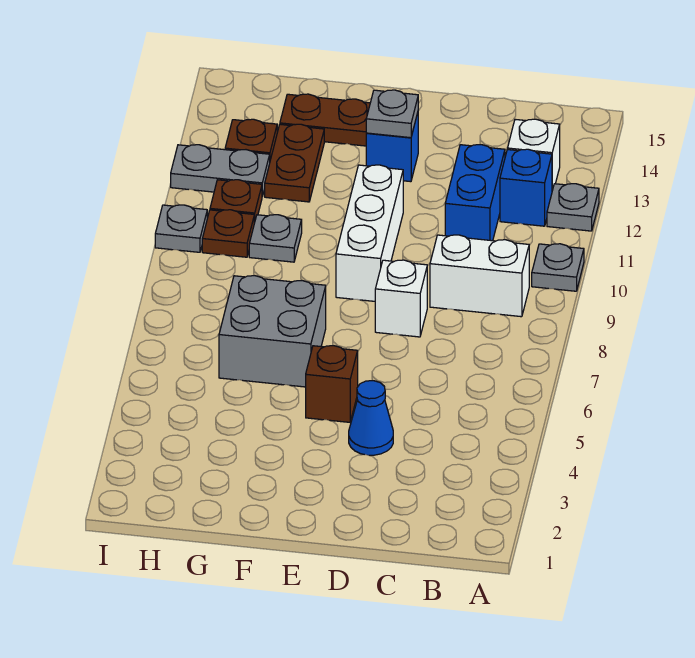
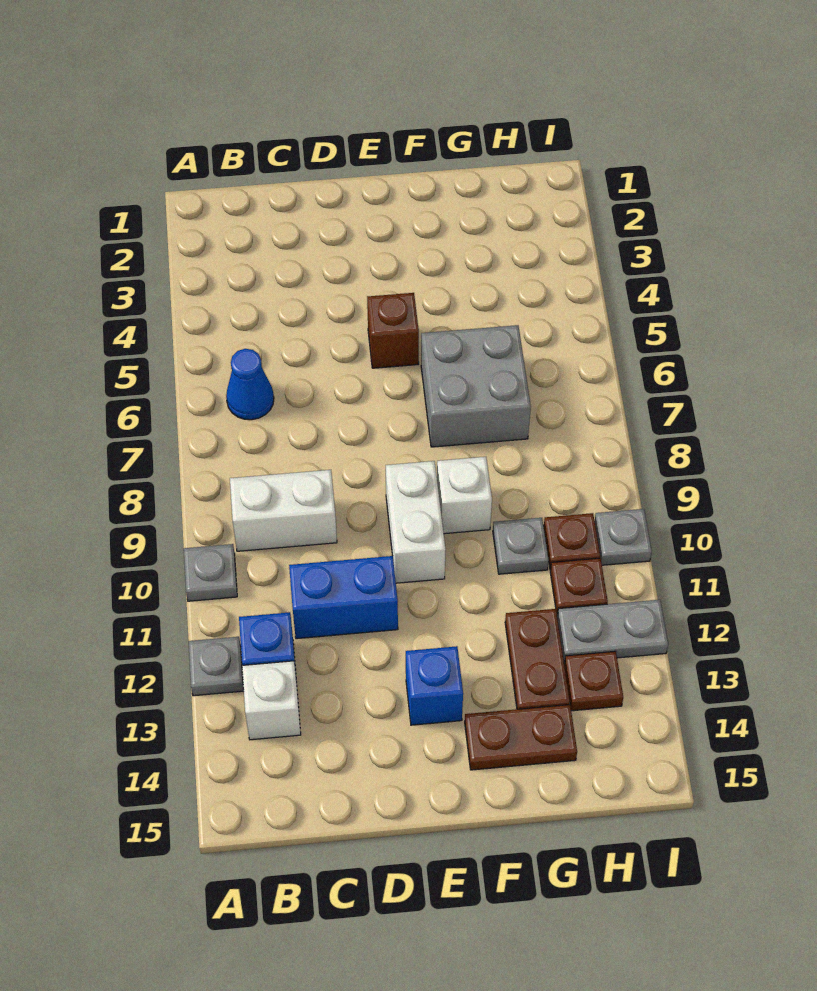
blue 1x2 brick [445,145,505,241] -> blue 1x2 brick turned to [289,556,398,639]
blue 1x1 cone [349,381,393,455] -> blue 1x1 cone moved to [226,349,274,420]
white 1x1 brick [375,260,427,337] -> white 1x1 brick moved to [437,457,492,534]
white 1x3 brick [336,165,403,301] -> white 1x2 brick [386,461,446,583]
grey 1x1 plate [366,90,418,138] -> none

